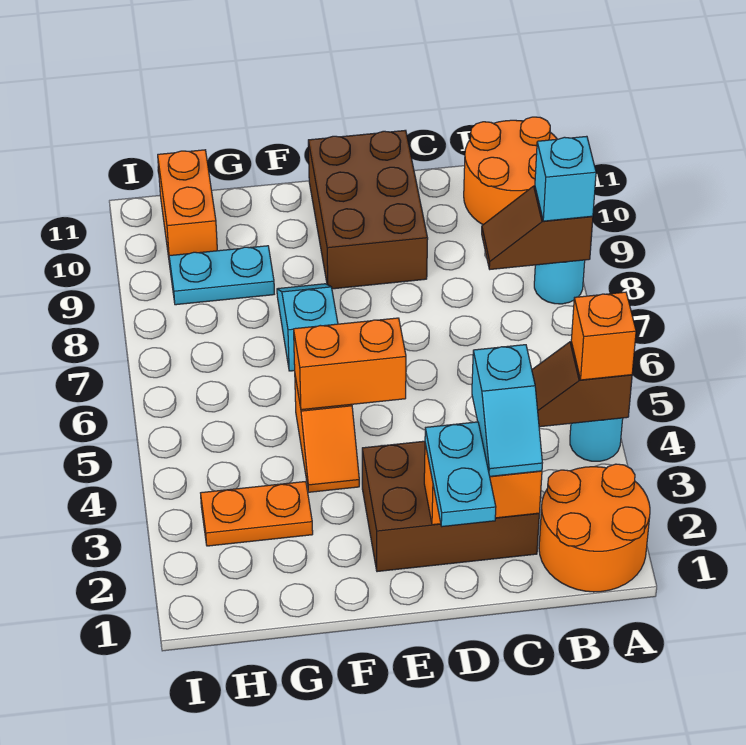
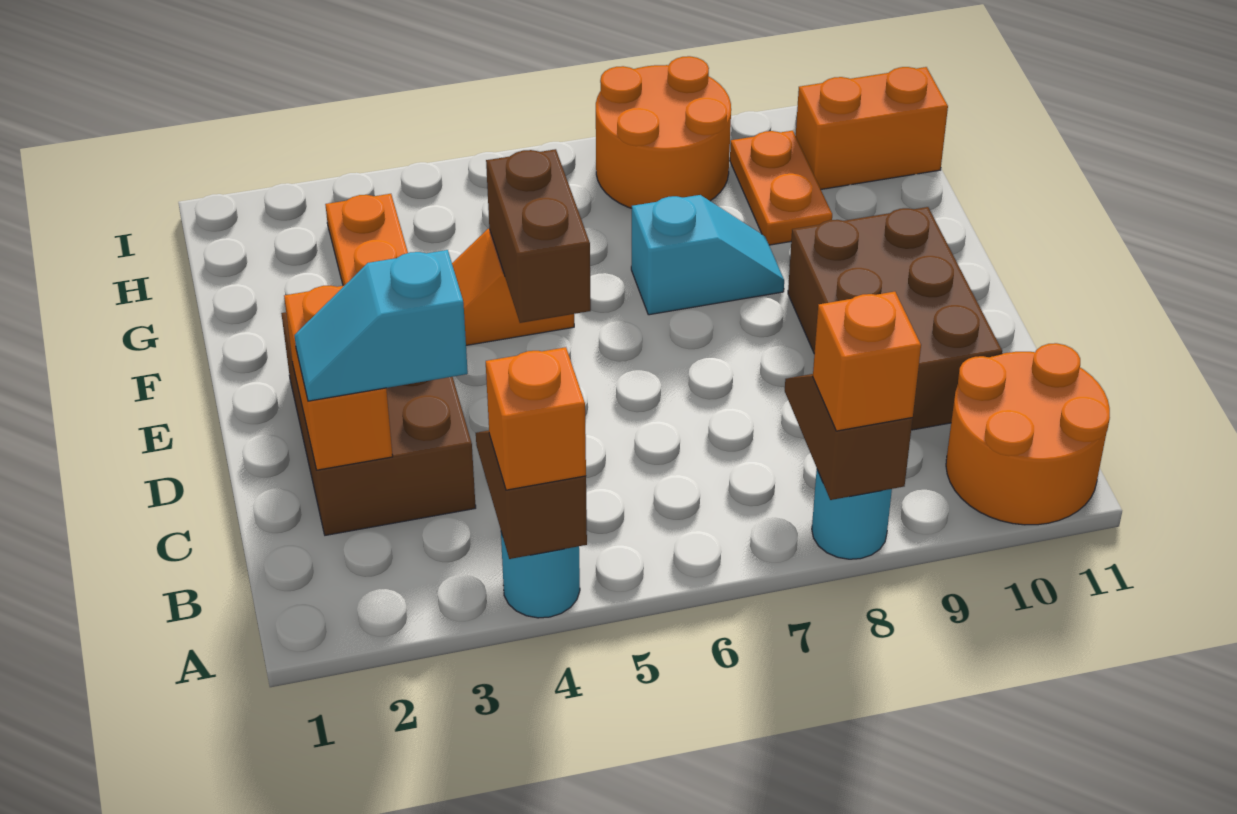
orange 2x2 round brick [539,464,650,592] -> orange 2x2 round brick moved to [596,56,731,208]
cyan 1x1 brick [535,136,596,221] -> orange 1x1 brick [813,292,921,431]
cyan 1x2 plate [425,422,496,527] -> none
brown 2x3 brick [308,130,428,289] -> brown 2x3 brick turned to [788,207,1002,430]
orange 1x2 brick [294,318,406,410] -> brown 1x2 brick [486,149,591,323]
cyan 1x2 plate [169,246,274,305] -> orange 1x2 plate [730,131,832,245]

